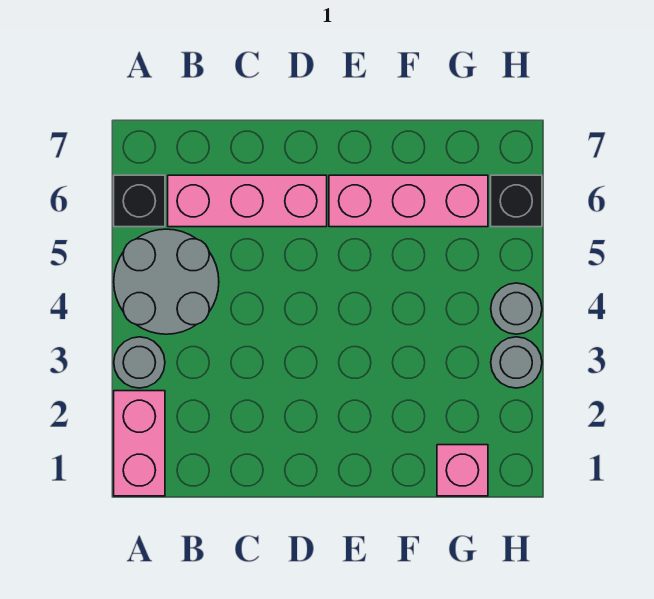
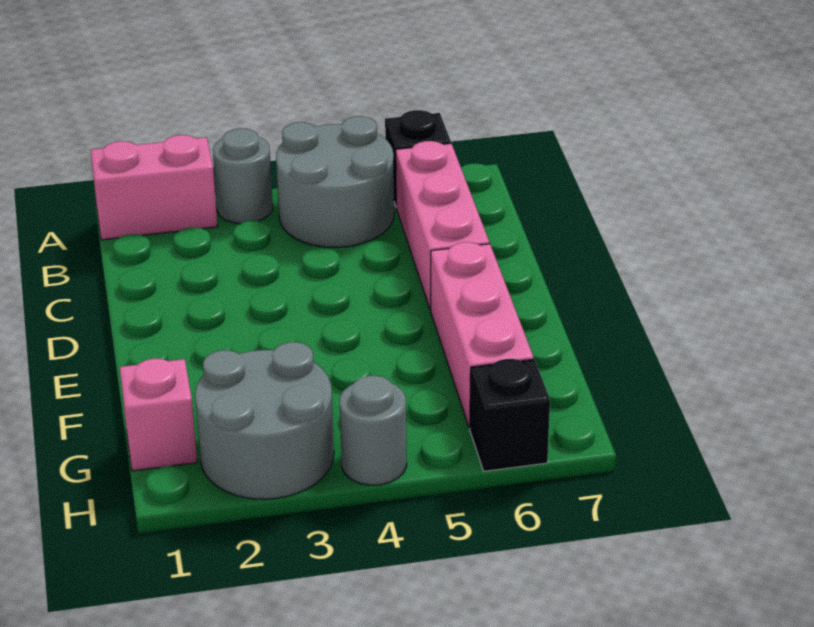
grey 1x1 round brick [491,337,542,388] -> grey 2x2 round brick [195,342,334,499]

